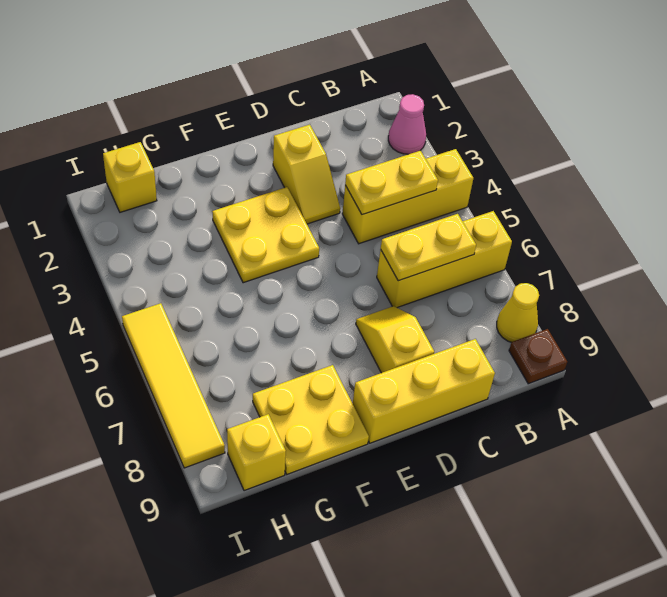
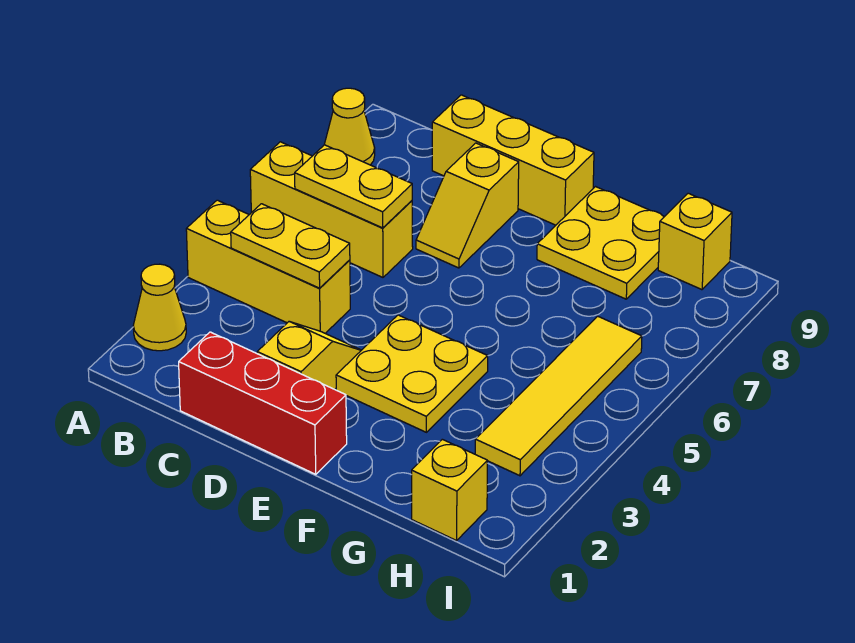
pink 1x1 cone [388,94,426,154] -> yellow 1x1 cone [133,264,186,351]
brown 1x1 plate [509,329,567,384] -> none
none -> red 1x3 brick [179,332,347,474]
yellow 1x4 tile [122,303,225,468] -> yellow 1x4 tile moved to [475,316,642,476]

